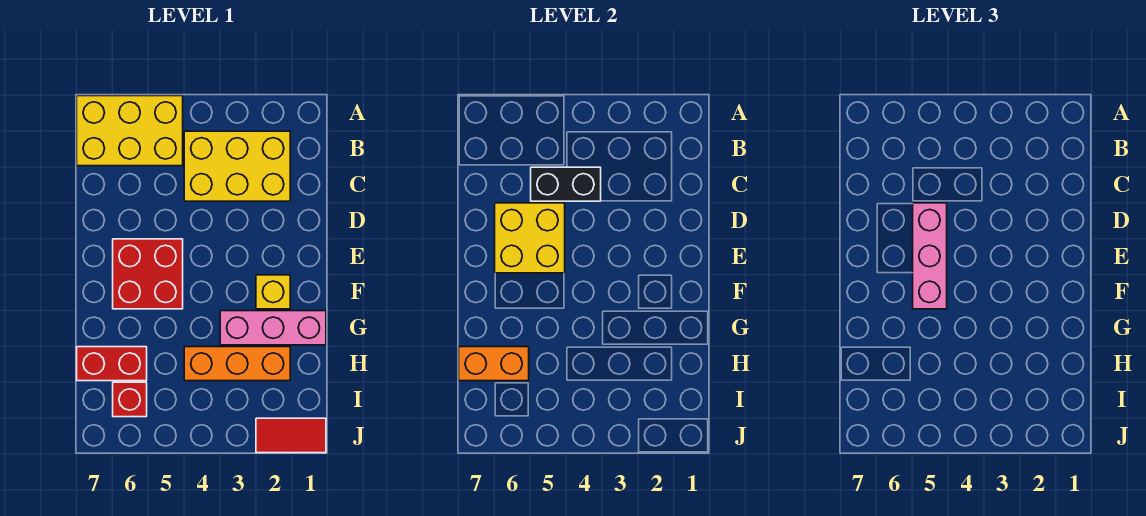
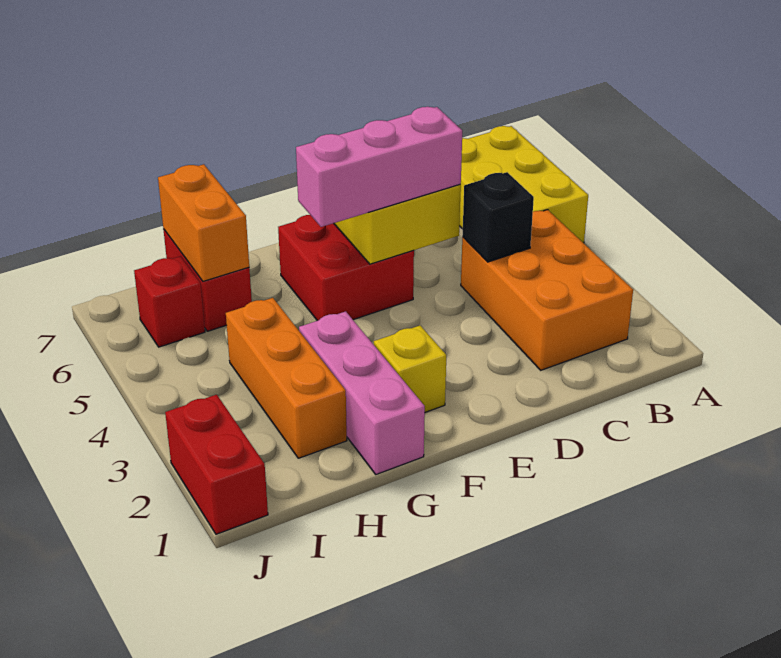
yellow 2x3 brick [184,131,290,201] -> orange 2x3 brick [461,210,633,370]
black 1x2 brick [531,167,601,201] -> black 1x1 brick [462,172,534,262]
red 1x2 tile [256,418,326,453] -> red 1x2 brick [165,395,268,534]

